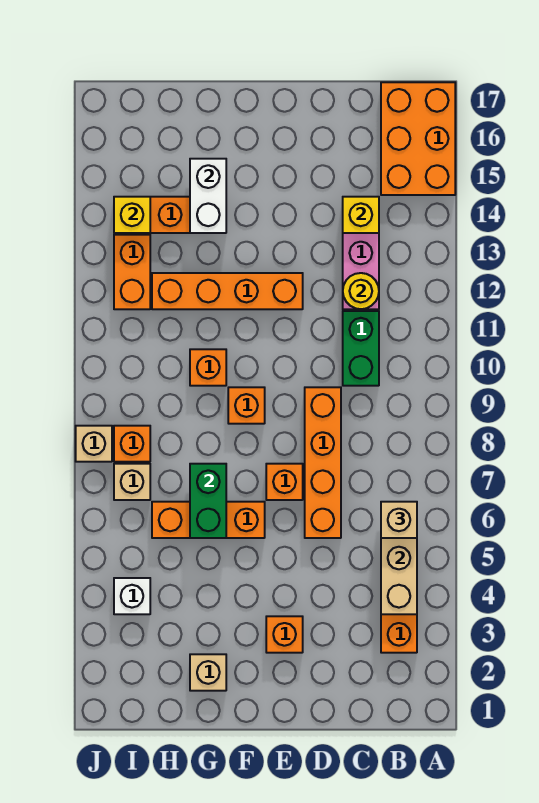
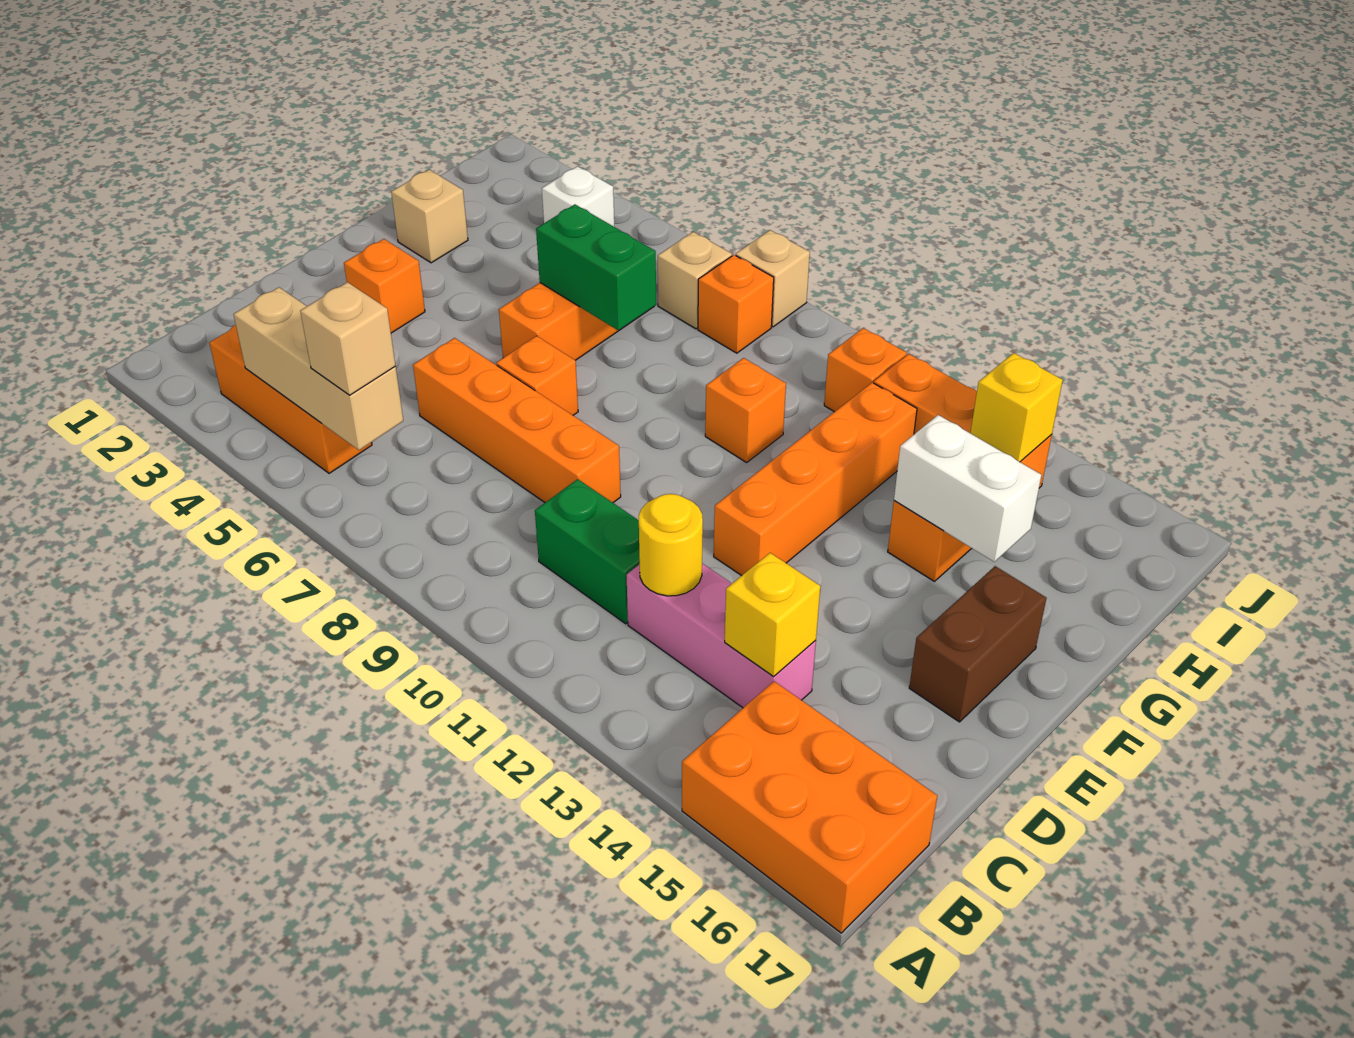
none -> brown 1x2 brick [909,566,1046,722]
orange 1x1 brick [228,387,265,424] -> orange 1x1 brick moved to [824,328,907,412]

